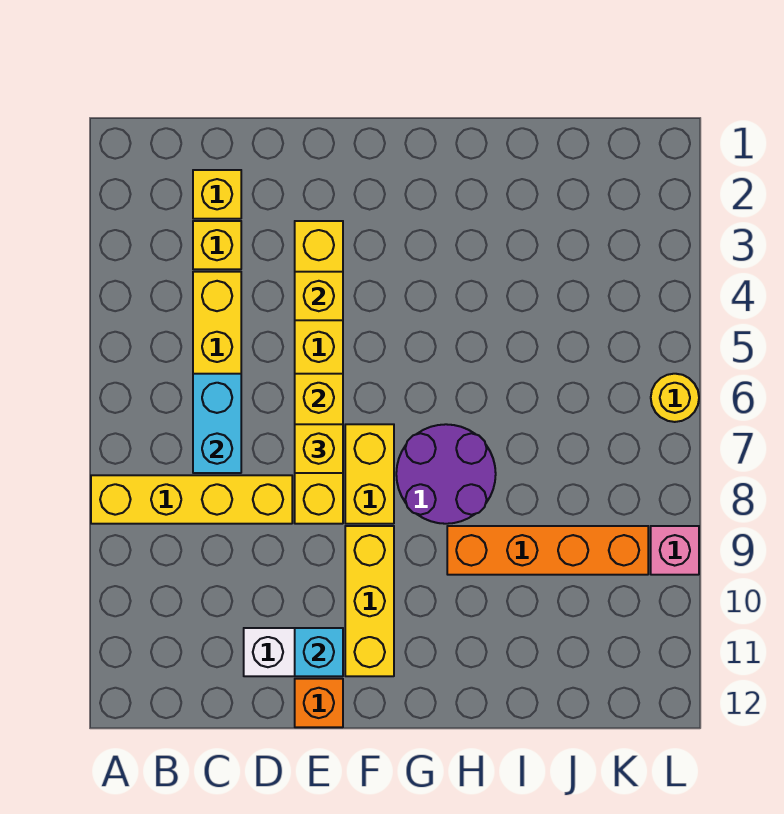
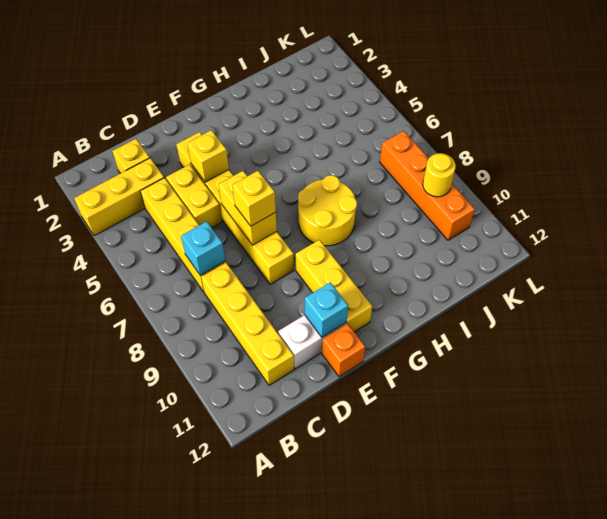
yellow 1x4 brick [91,475,292,524] -> yellow 1x4 brick turned to [201,263,294,385]
yellow 1x1 brick [193,221,241,269] -> yellow 1x3 brick [74,158,164,236]
cyan 1x2 brick [193,374,241,473] -> cyan 1x1 brick [181,221,225,275]
yellow 1x2 brick [345,424,394,524] -> yellow 1x2 brick moved to [166,164,222,228]
purple 2x2 round brick [396,424,496,524] -> yellow 2x2 round brick [298,175,357,246]
orange 1x4 brick [447,526,648,575] -> orange 1x4 brick turned to [380,131,475,240]
yellow 1x1 round brick [651,374,699,422] -> yellow 1x1 round brick moved to [423,153,456,197]
pink 1x1 brick [651,526,699,575] -> none

